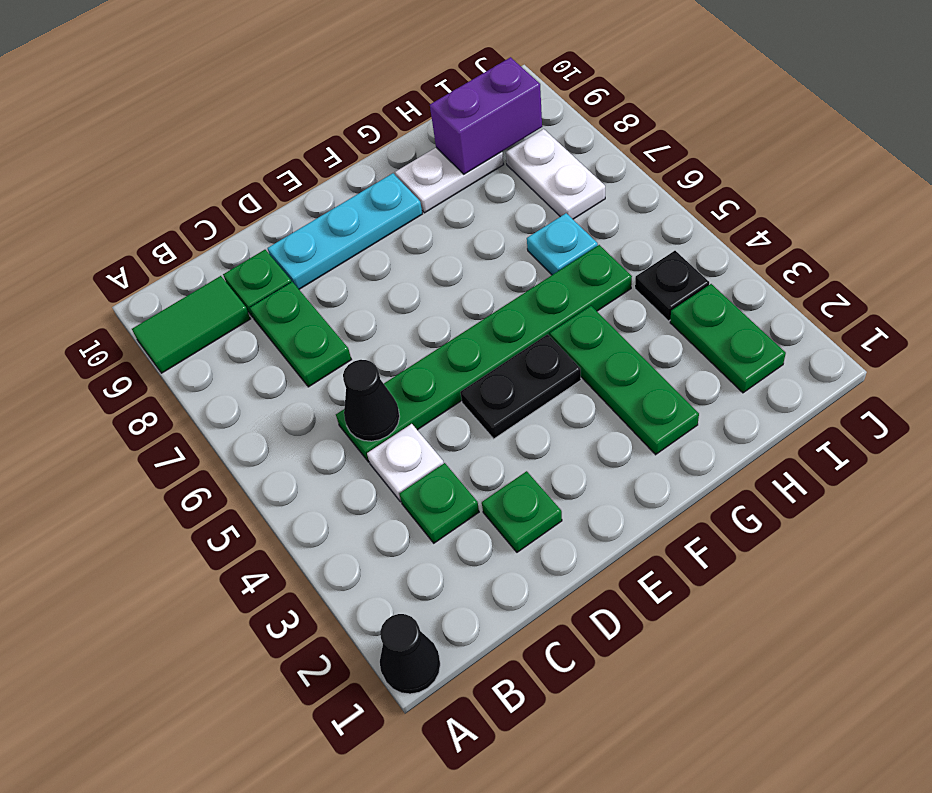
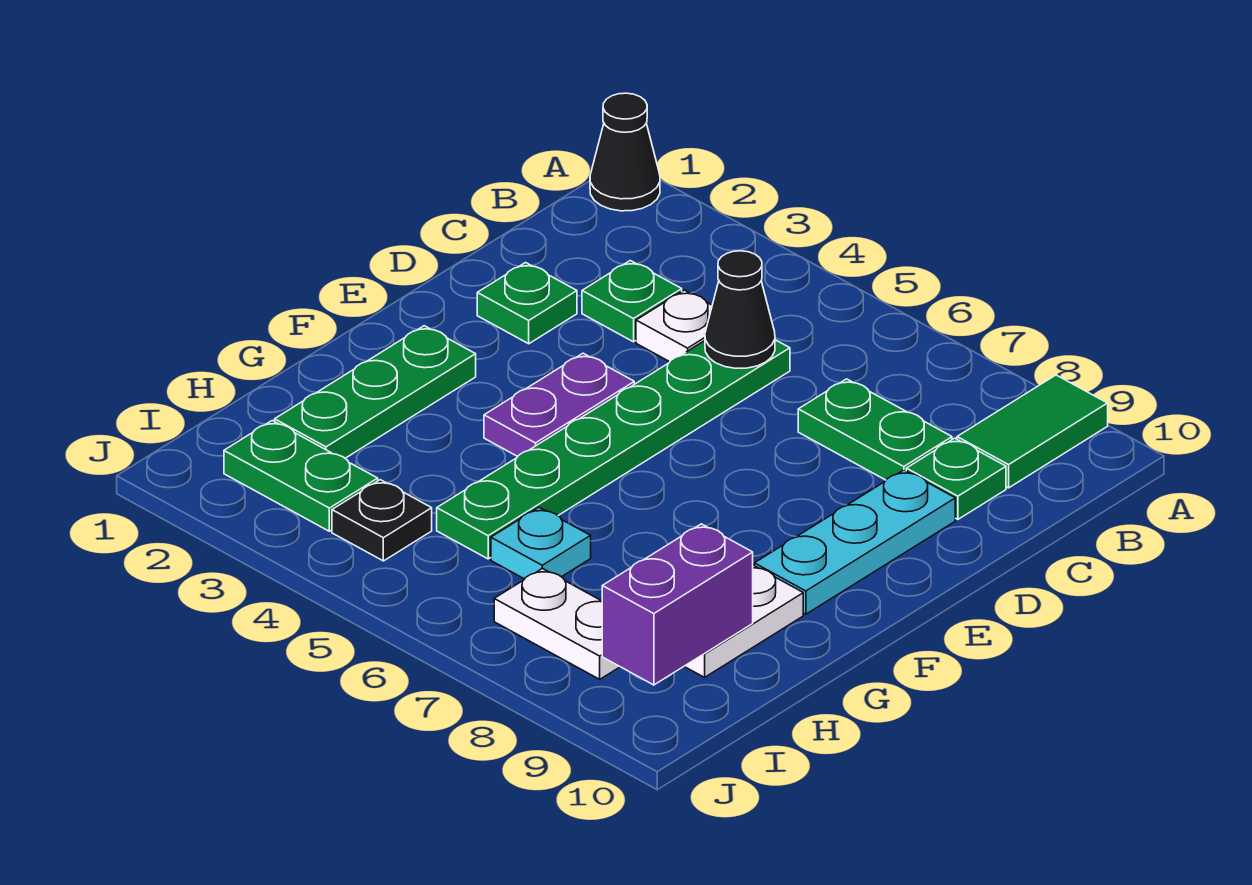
black 1x2 plate [460,334,581,439] -> purple 1x2 plate [484,353,634,457]
green 1x3 plate [550,306,699,455] -> green 1x3 plate turned to [275,326,476,458]

